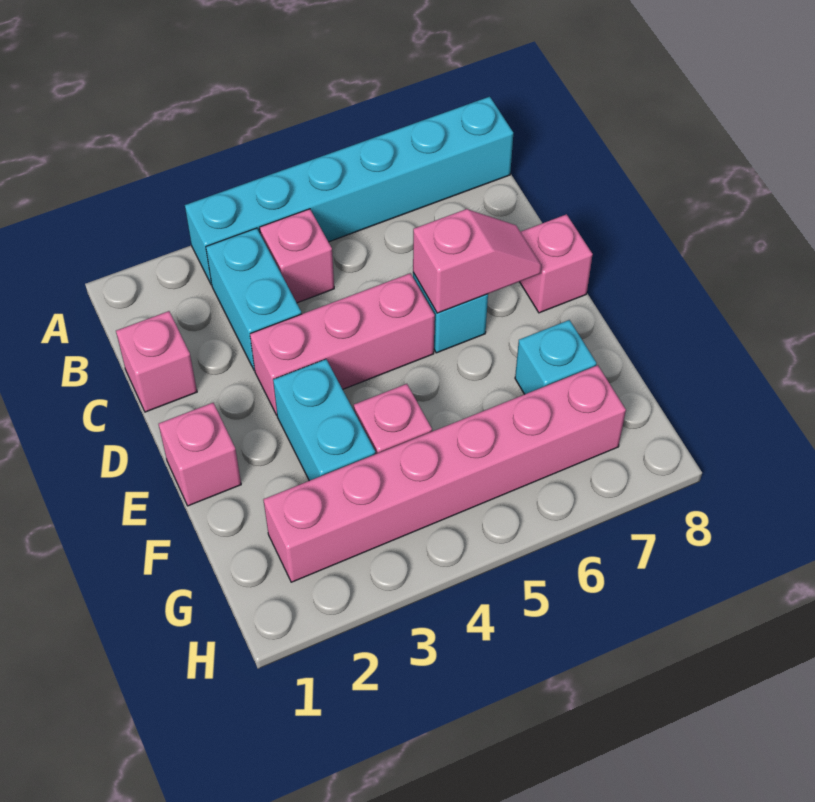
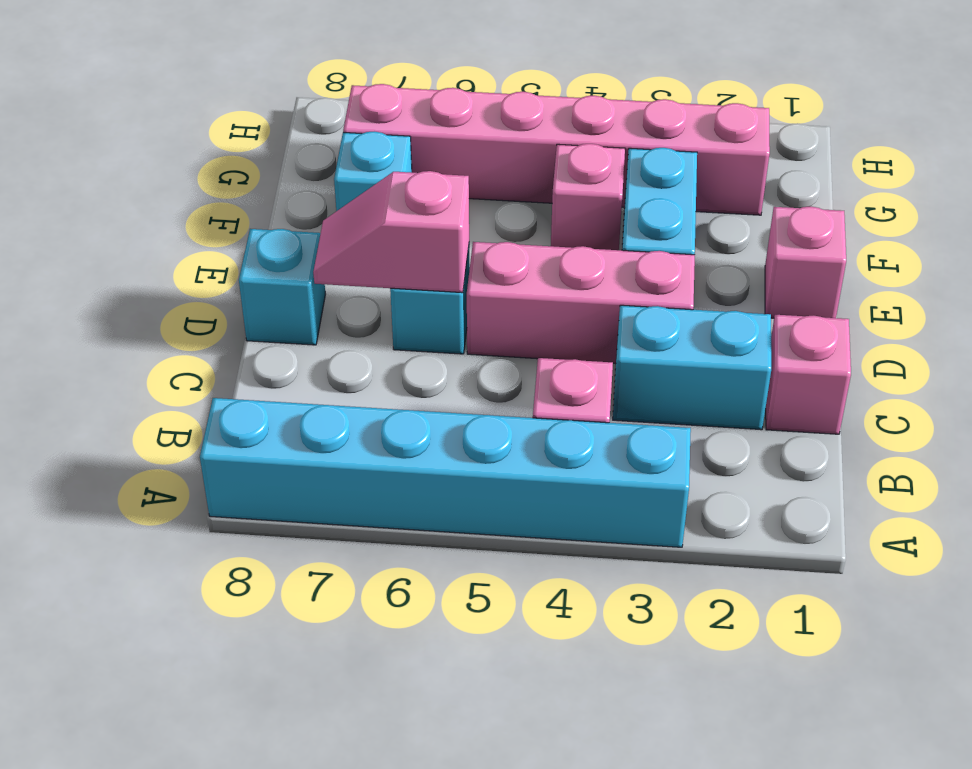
cyan 1x2 brick [206,228,301,370] -> cyan 1x2 brick turned to [613,305,771,430]
pink 1x1 brick [520,214,593,313] -> cyan 1x1 brick [239,229,325,345]

